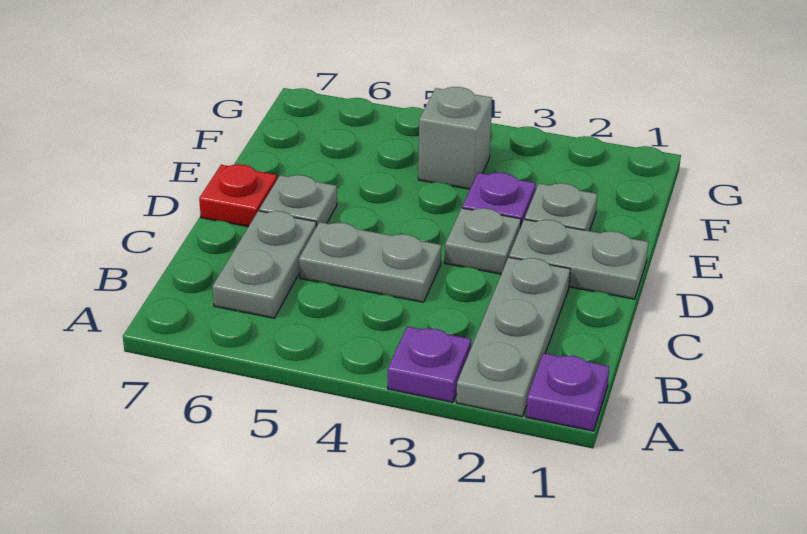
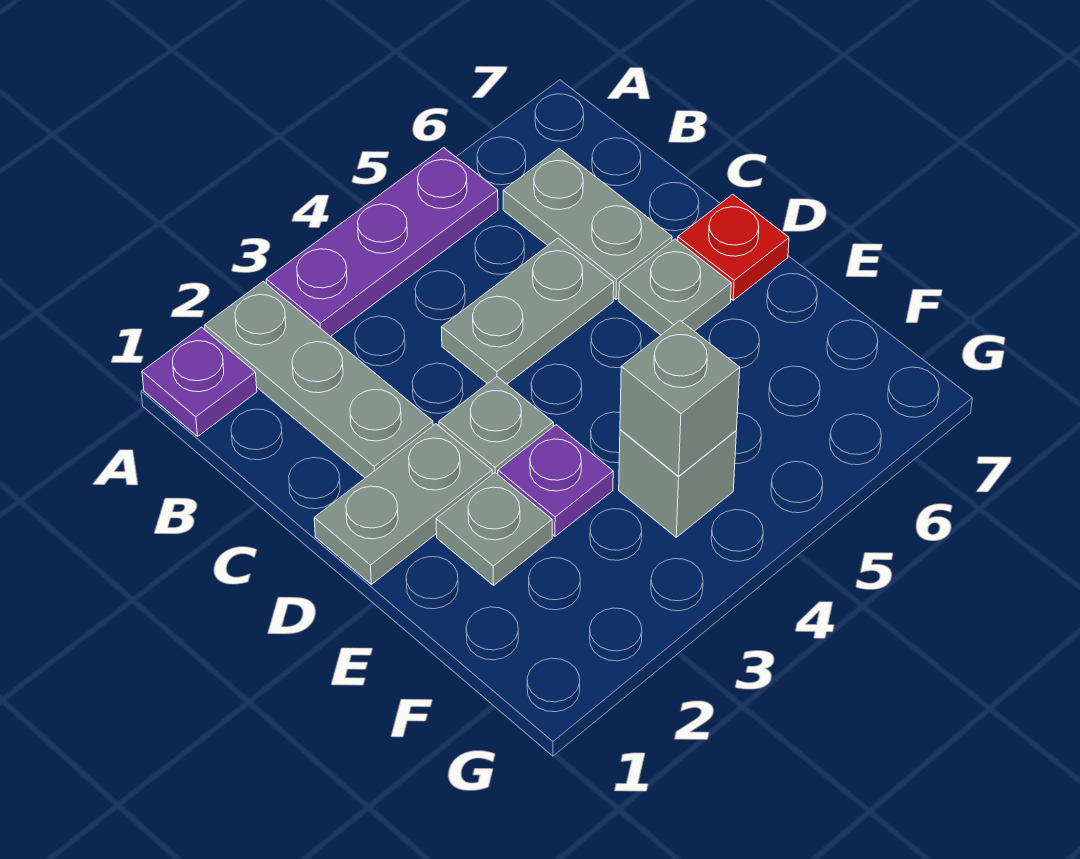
purple 1x1 plate [388,326,471,402] -> purple 1x3 plate [266,148,498,337]
none -> grey 1x1 brick [620,320,740,476]

